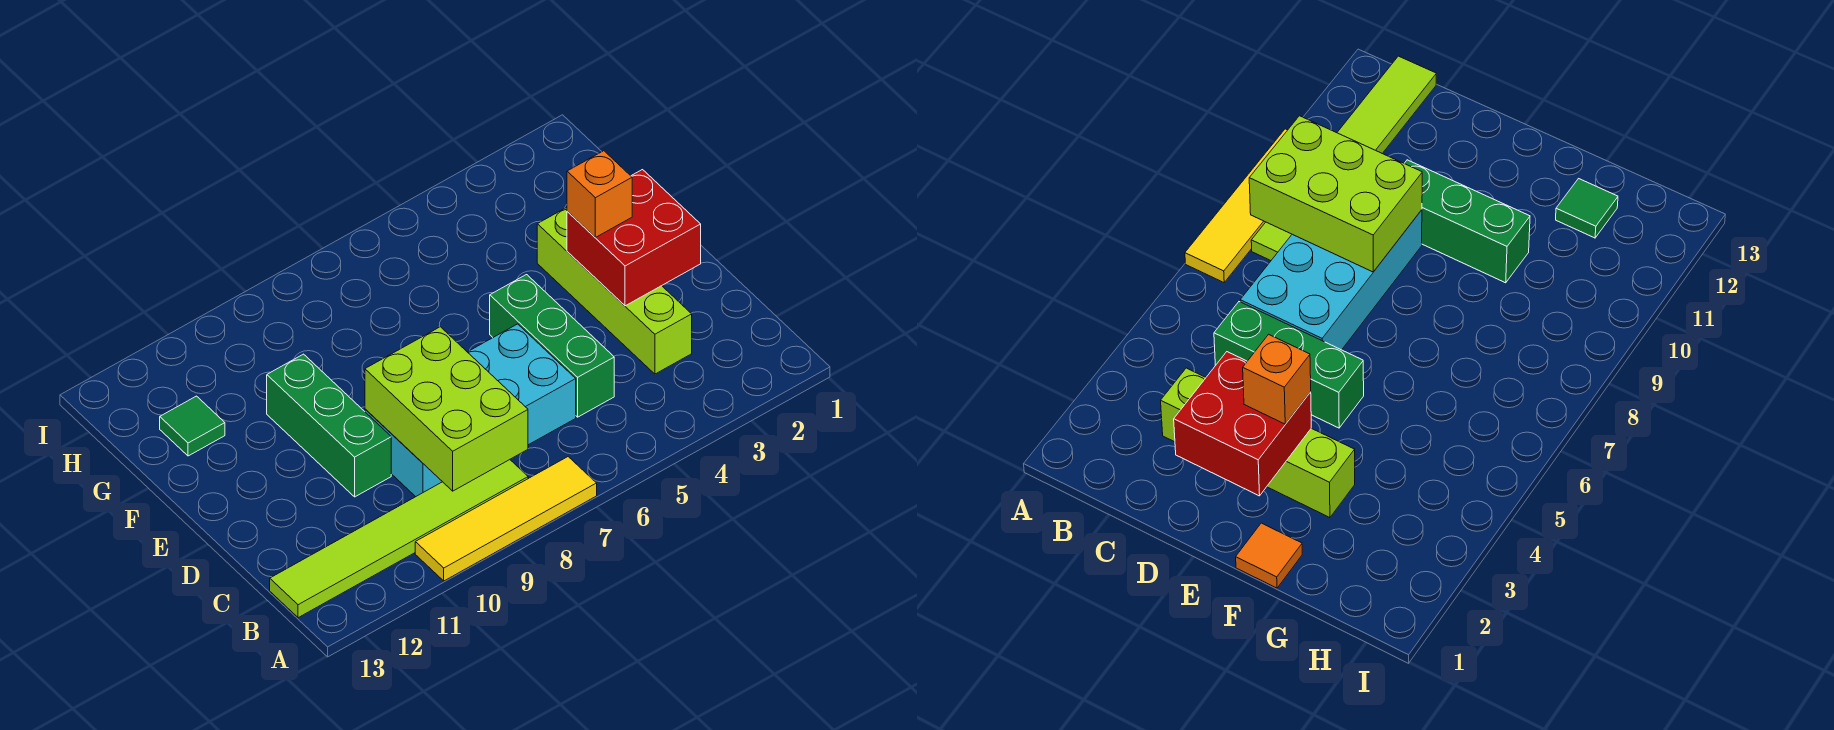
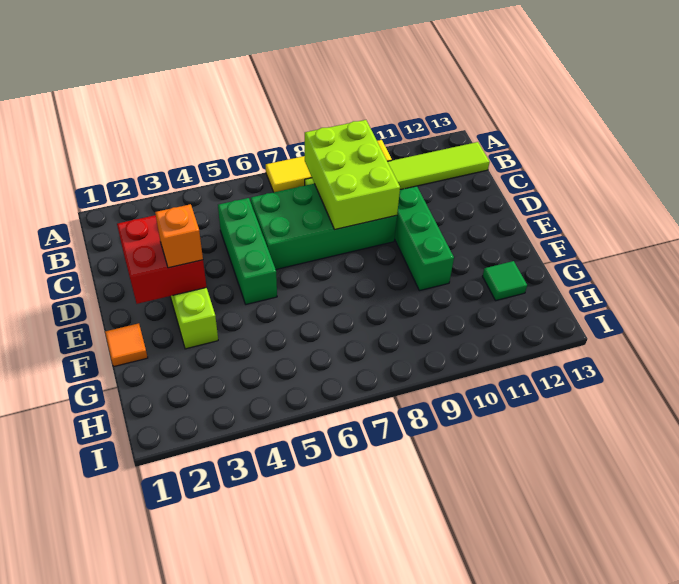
cyan 2x4 brick [365,324,576,497] -> green 2x4 brick [251,184,397,269]

